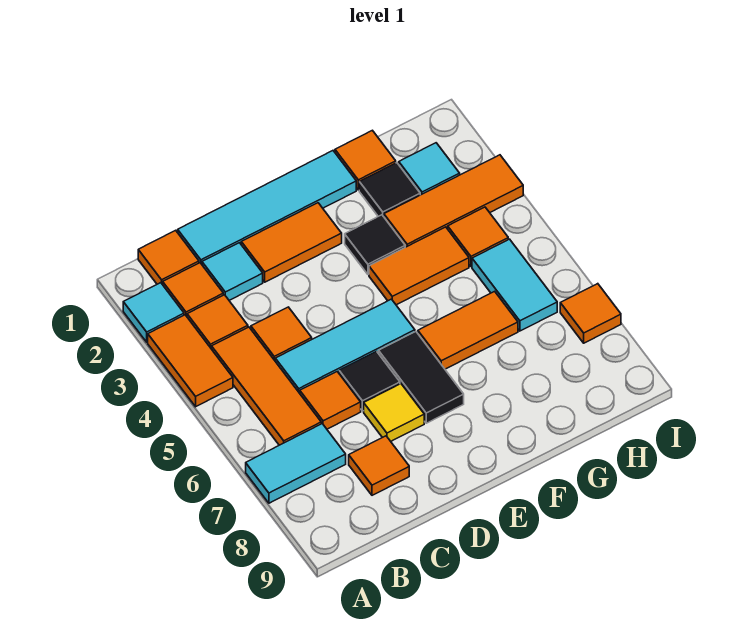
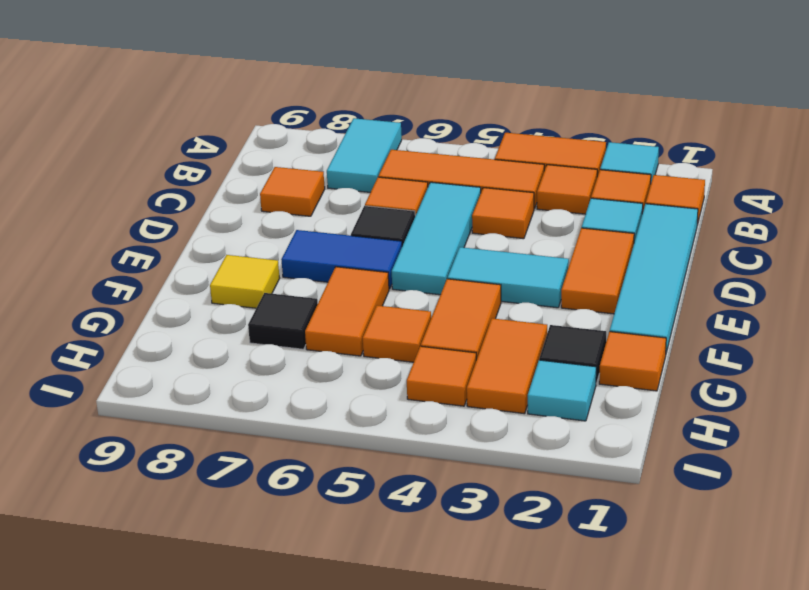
yellow 1x1 tile [364,384,424,441] -> yellow 1x1 tile moved to [210,255,280,308]
black 1x2 tile [379,332,464,423] -> blue 1x2 tile [281,230,402,289]
black 1x1 tile [345,215,405,274] -> black 1x1 tile moved to [248,293,318,349]
orange 1x3 tile [384,155,523,247] -> orange 1x2 tile [467,318,547,414]
cyan 1x2 tile [472,239,557,331] -> cyan 1x2 tile moved to [448,247,569,308]
orange 1x1 tile [560,284,621,343] -> orange 1x1 tile moved to [363,305,431,362]

